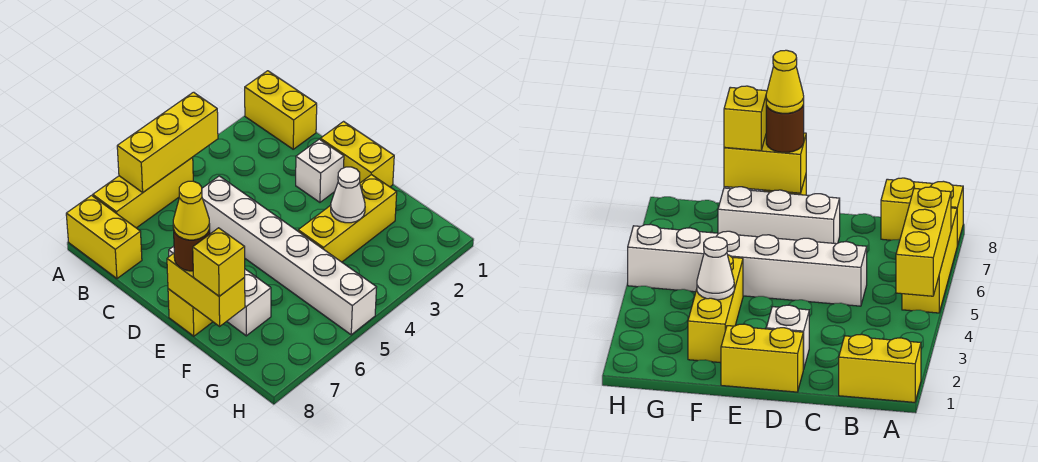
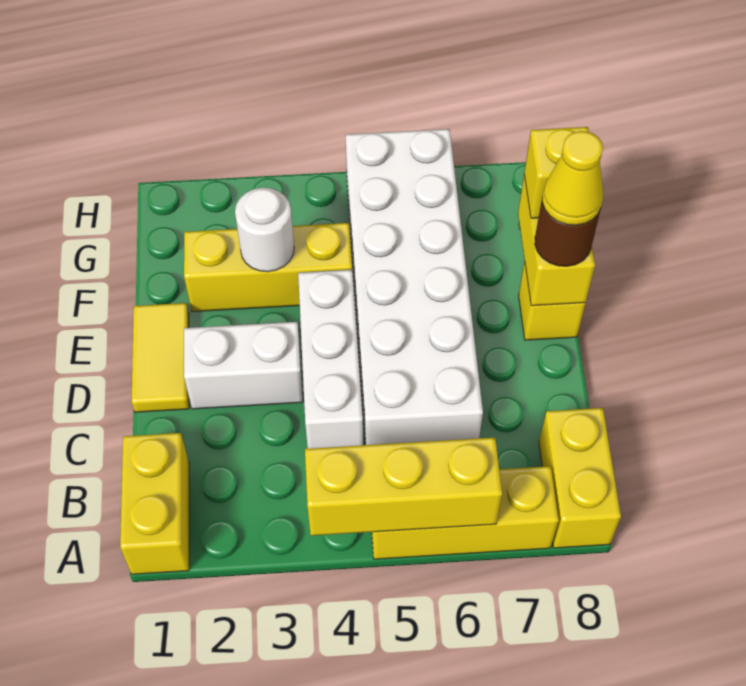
white 1x6 brick [202,176,377,335] -> white 2x6 brick [346,129,483,445]
yellow 1x2 brick [320,122,394,187] -> yellow 1x2 tile [132,303,189,412]
white 1x1 brick [296,139,344,202] -> white 1x2 brick [184,322,303,409]
white 1x3 brick [169,246,271,336] -> white 1x3 brick moved to [298,270,363,449]
white 1x1 cone [331,167,365,223] -> white 1x1 round brick [235,188,294,272]

